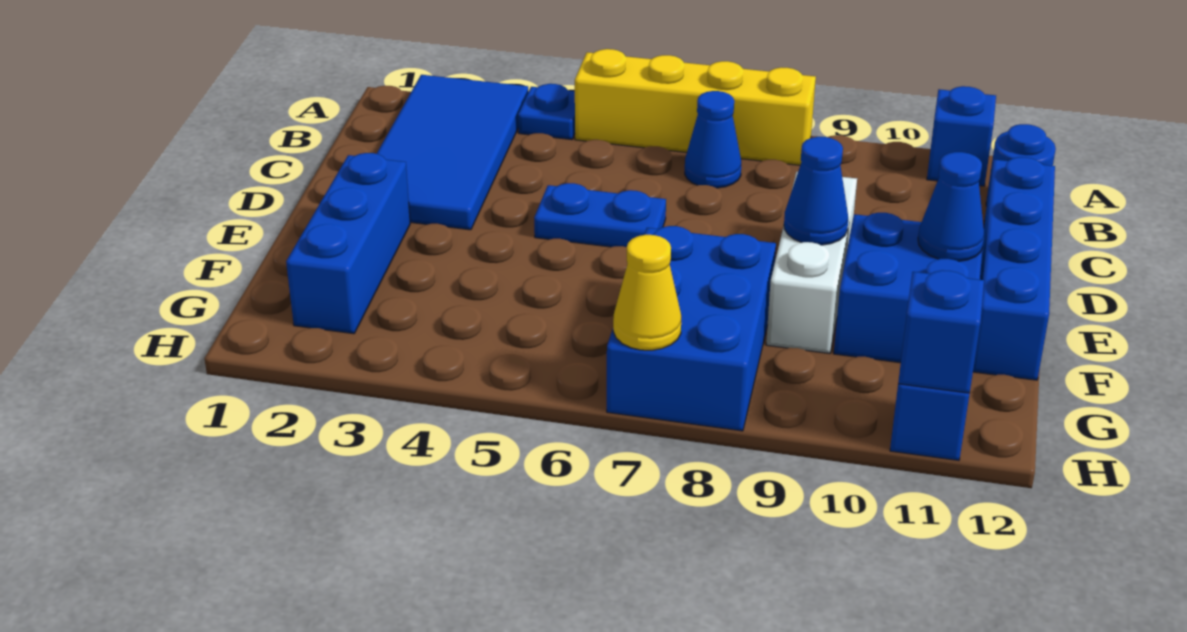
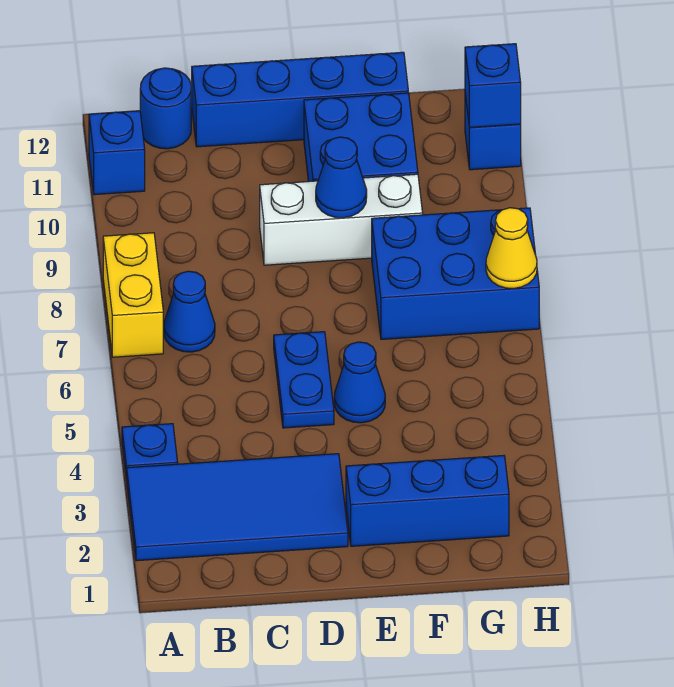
yellow 1x4 brick [575,49,816,165] -> yellow 1x2 brick [103,233,163,357]
blue 1x1 cone [918,152,984,261] -> blue 1x1 cone moved to [334,342,385,423]

